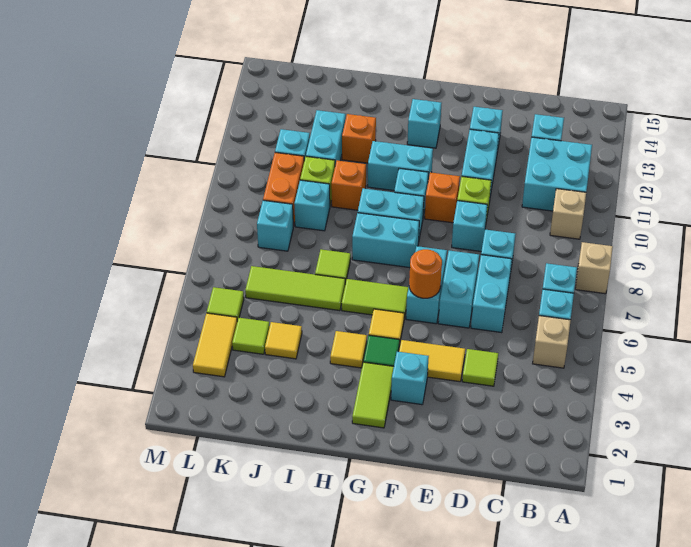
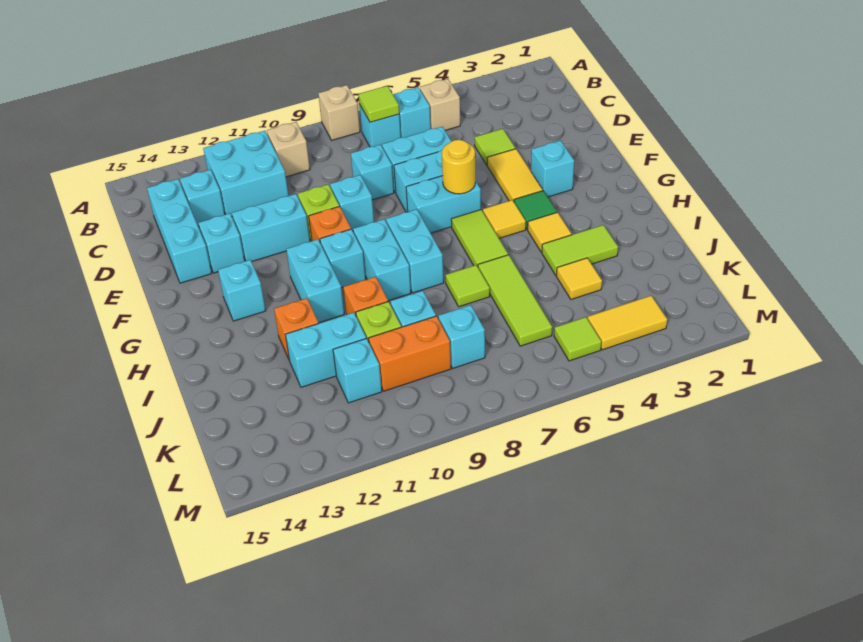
none -> cyan 1x3 brick [147,179,212,283]
orange 1x1 round brick [409,249,442,298] -> yellow 1x1 round brick [442,140,475,194]
lime 1x2 tile [352,362,394,428] -> lime 1x2 tile moved to [542,225,618,275]
lime 1x1 tile [232,318,270,354] -> lime 1x1 tile moved to [359,86,399,122]

